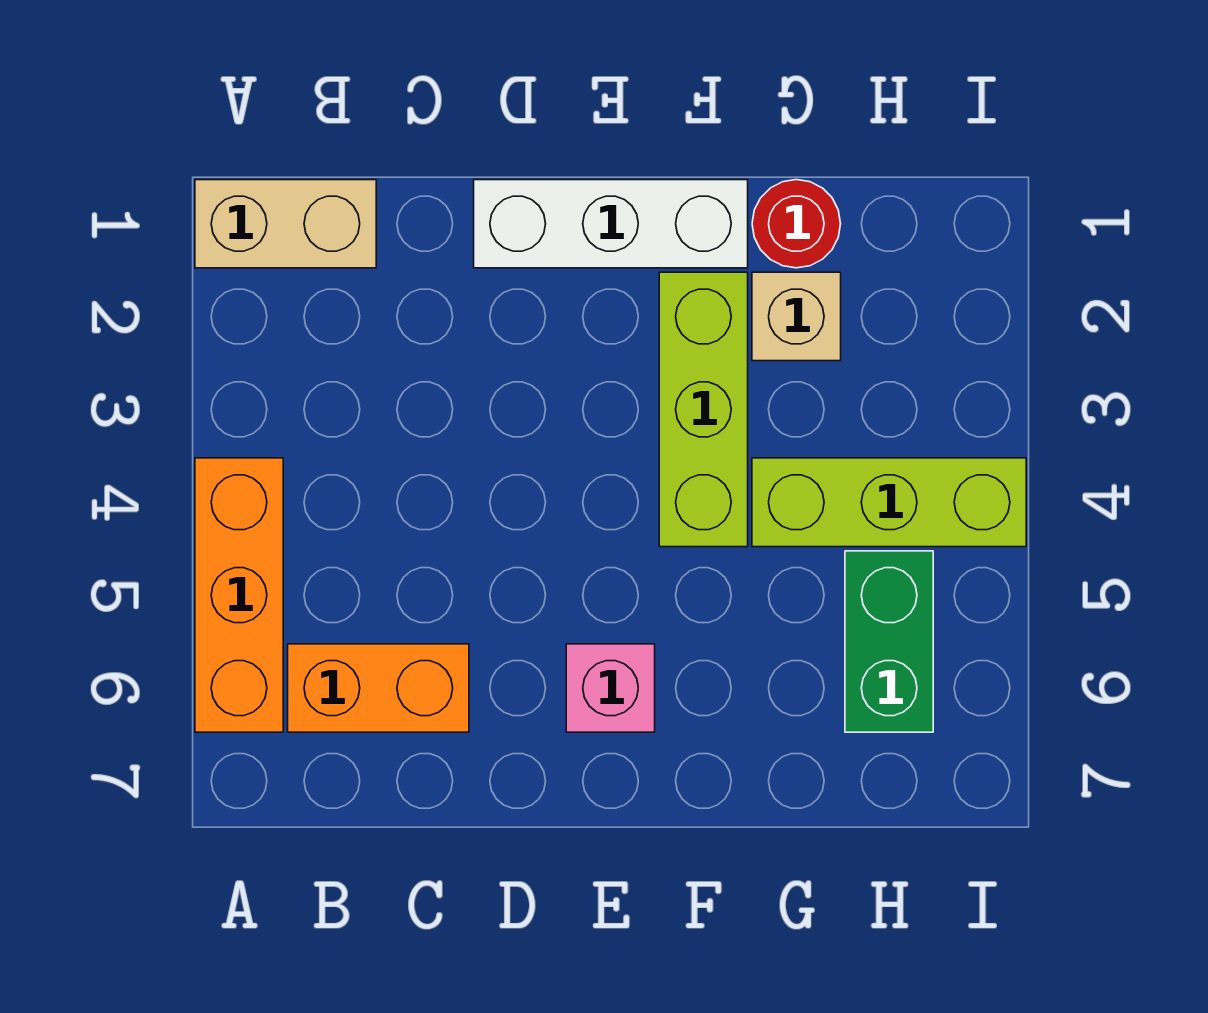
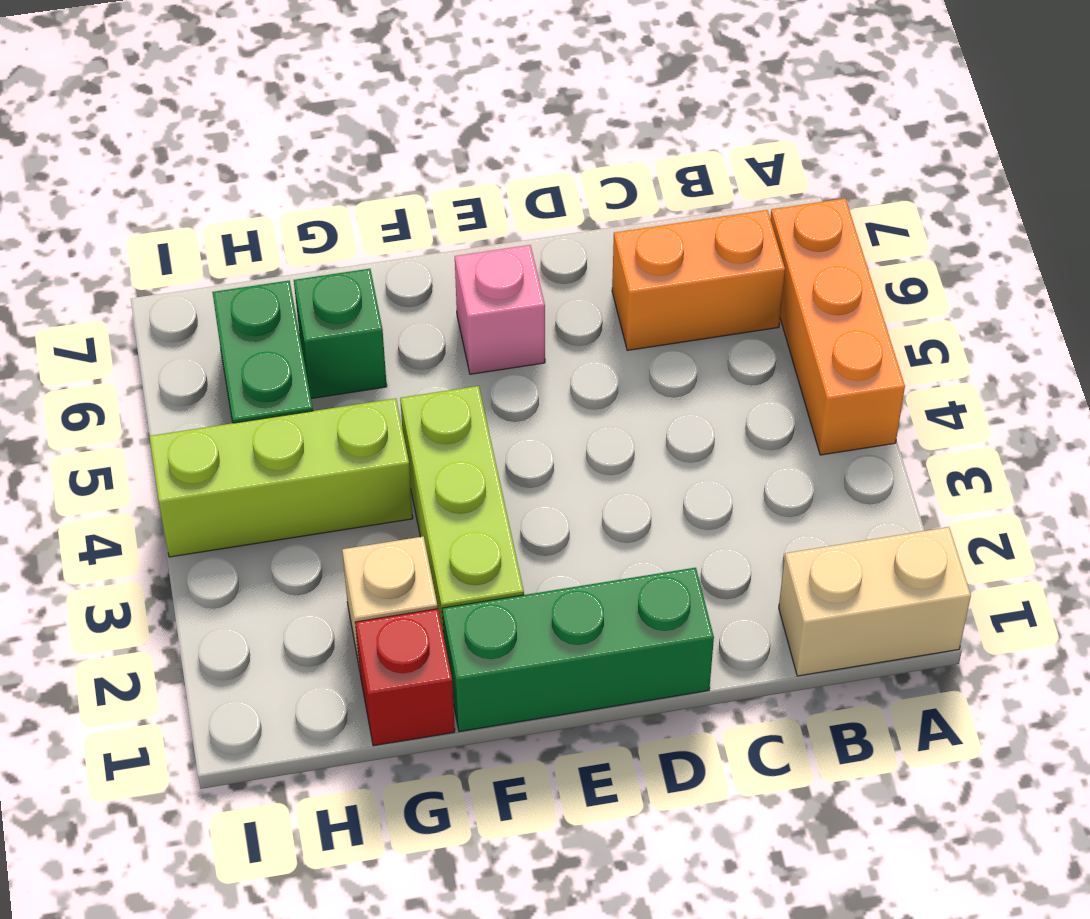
white 1x3 brick [474,180,748,268] -> green 1x3 brick [442,568,714,732]
red 1x1 round brick [752,180,841,268] -> red 1x1 brick [355,609,455,746]
none -> green 1x1 brick [294,269,387,398]

